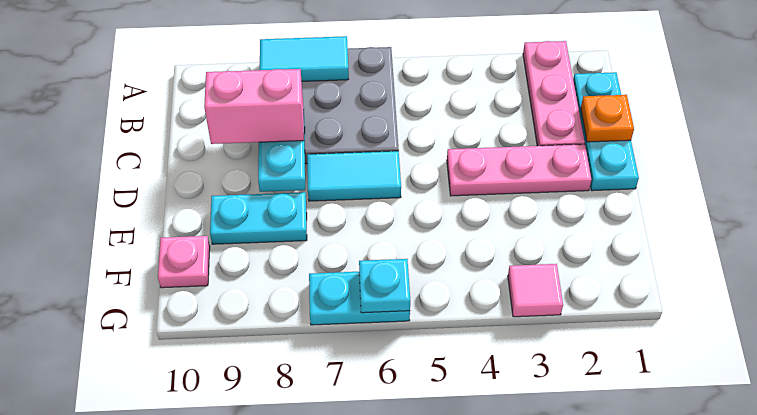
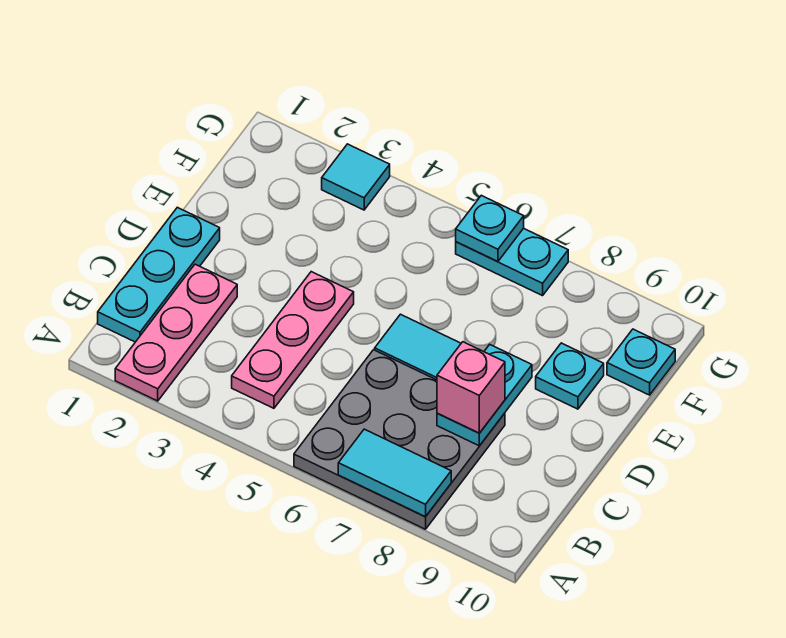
orange 1x1 plate [581,95,634,142] -> none
pink 1x2 brick [204,69,304,144] -> pink 1x1 brick [437,342,505,433]
pink 1x3 plate [447,144,591,196] -> pink 1x3 plate turned to [232,272,354,408]
cyan 1x2 plate [210,192,307,244] -> cyan 1x1 plate [536,343,604,409]
pink 1x1 plate [158,236,210,288] -> cyan 1x1 plate [607,329,675,395]
pink 1x1 tile [508,264,563,317] -> cyan 1x1 tile [322,144,390,210]

